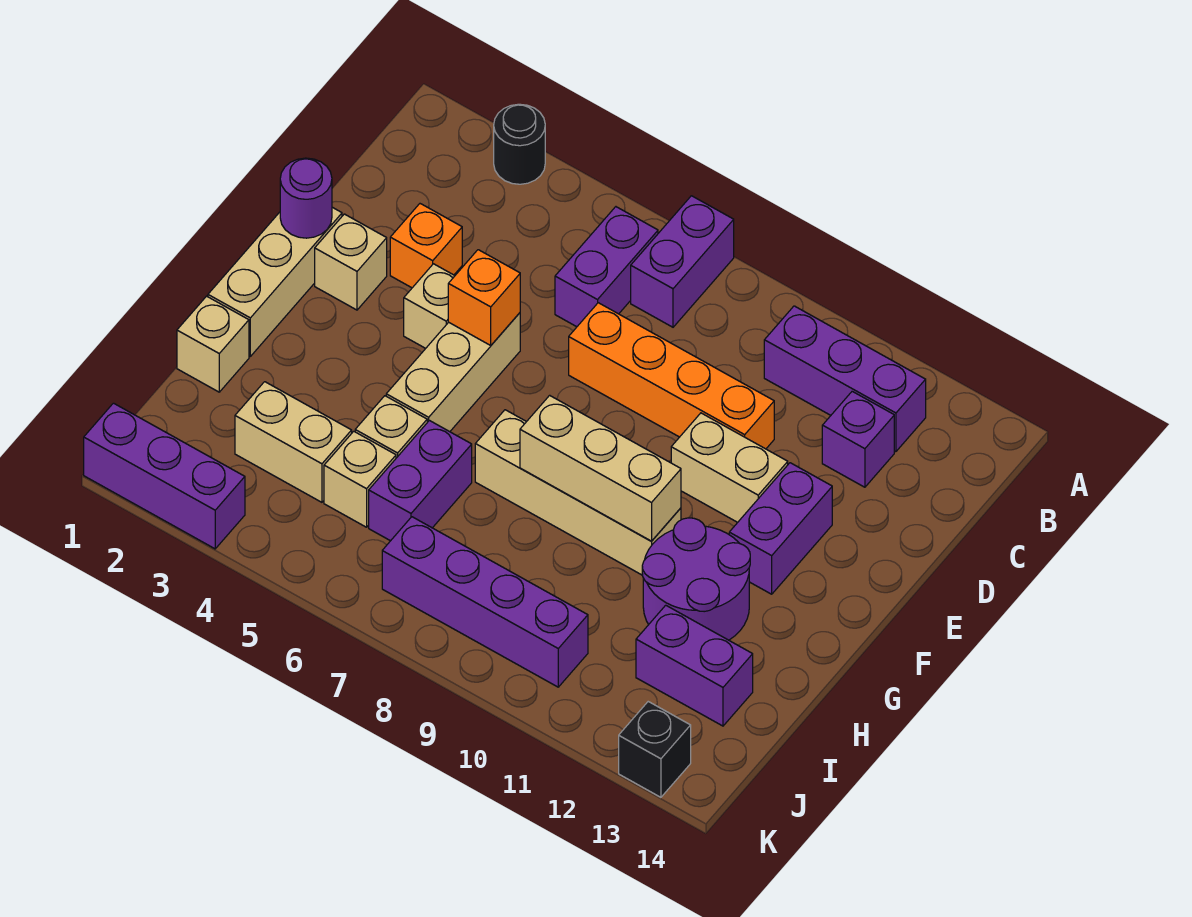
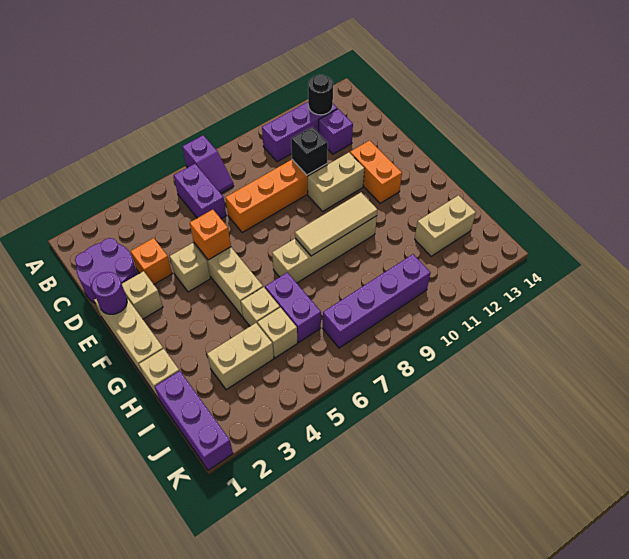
black 1x1 round brick [494,104,545,184] -> black 1x1 round brick moved to [308,75,333,115]
purple 1x2 brick [631,196,734,327] -> purple 1x2 slope [182,135,234,193]
purple 1x2 brick [729,463,832,594] -> orange 1x2 brick [350,140,402,203]
tan 1x3 brick [520,395,681,541] -> tan 1x3 tile [295,192,377,256]
purple 2x2 round brick [642,518,750,640] -> purple 2x2 round brick moved to [75,238,138,303]
purple 1x2 brick [636,605,753,726] -> tan 1x2 brick [415,195,476,256]
purple 1x3 brick [84,403,245,549] -> purple 1x3 brick turned to [155,371,233,470]
black 1x1 brick [619,702,691,797] -> black 1x1 brick moved to [291,127,328,175]

